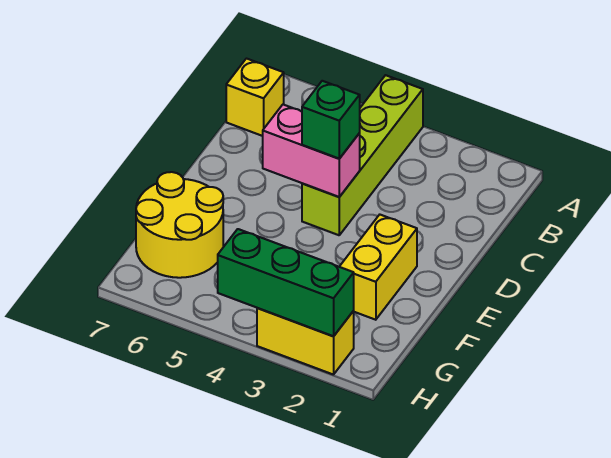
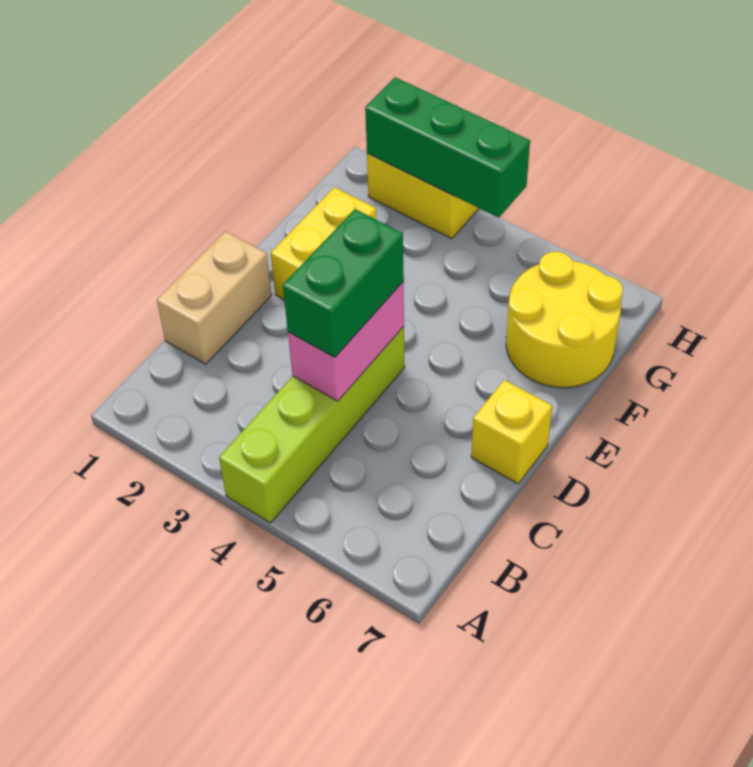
yellow 1x1 brick [226,59,284,136] -> yellow 1x1 brick moved to [471,380,552,484]
none -> tan 1x2 brick [157,231,272,364]
pink 1x2 brick [263,104,360,197] -> pink 1x2 brick turned to [288,282,404,401]
green 1x1 brick [302,81,360,159] -> green 1x2 brick [283,209,404,357]

